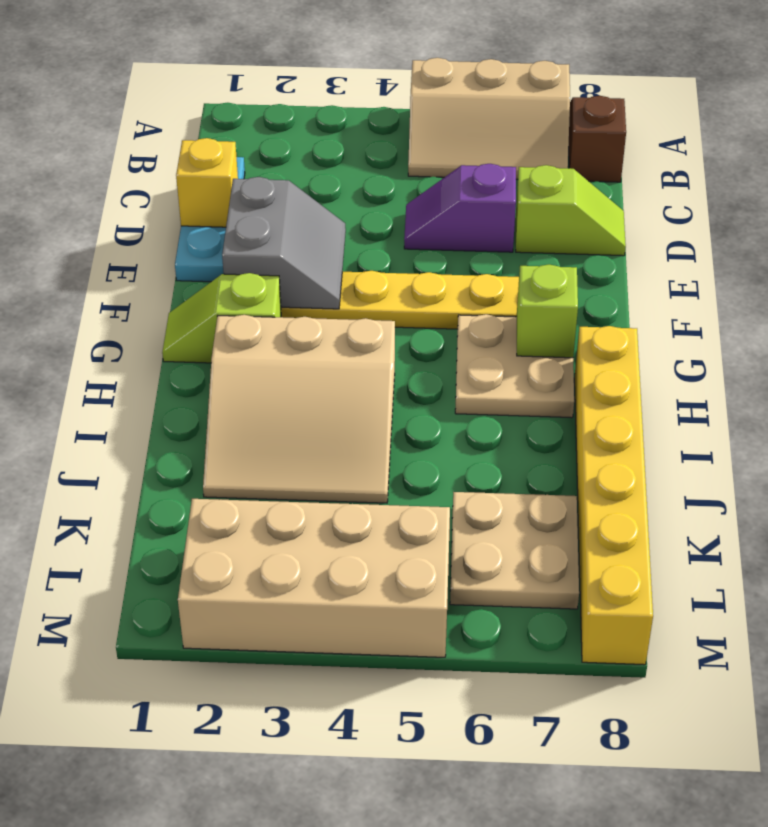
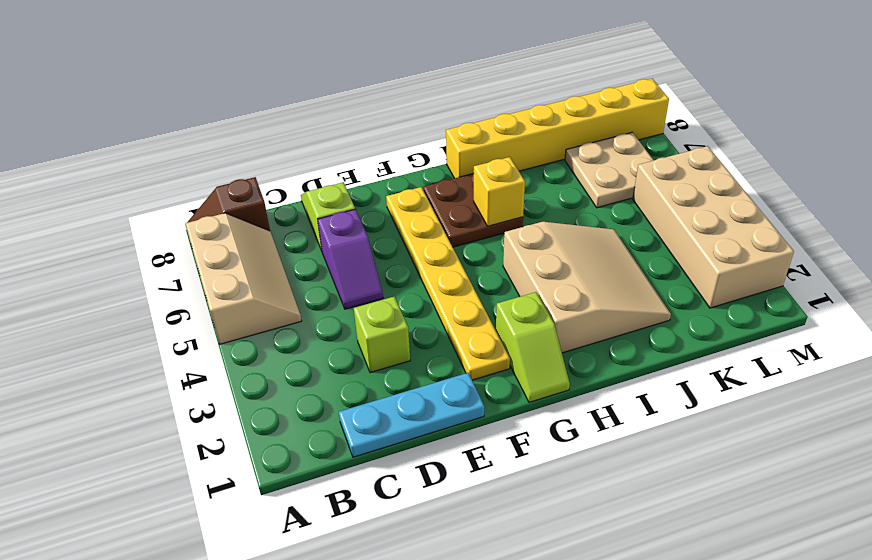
yellow 1x1 brick [176,138,238,227] -> yellow 1x1 brick moved to [474,157,525,226]
grey 2x2 slope [222,177,346,309] -> none
tan 2x2 plate [455,314,574,418] -> brown 2x2 plate [423,173,523,247]
lime 1x1 brick [517,264,578,358] -> lime 1x1 brick moved to [354,297,410,373]

